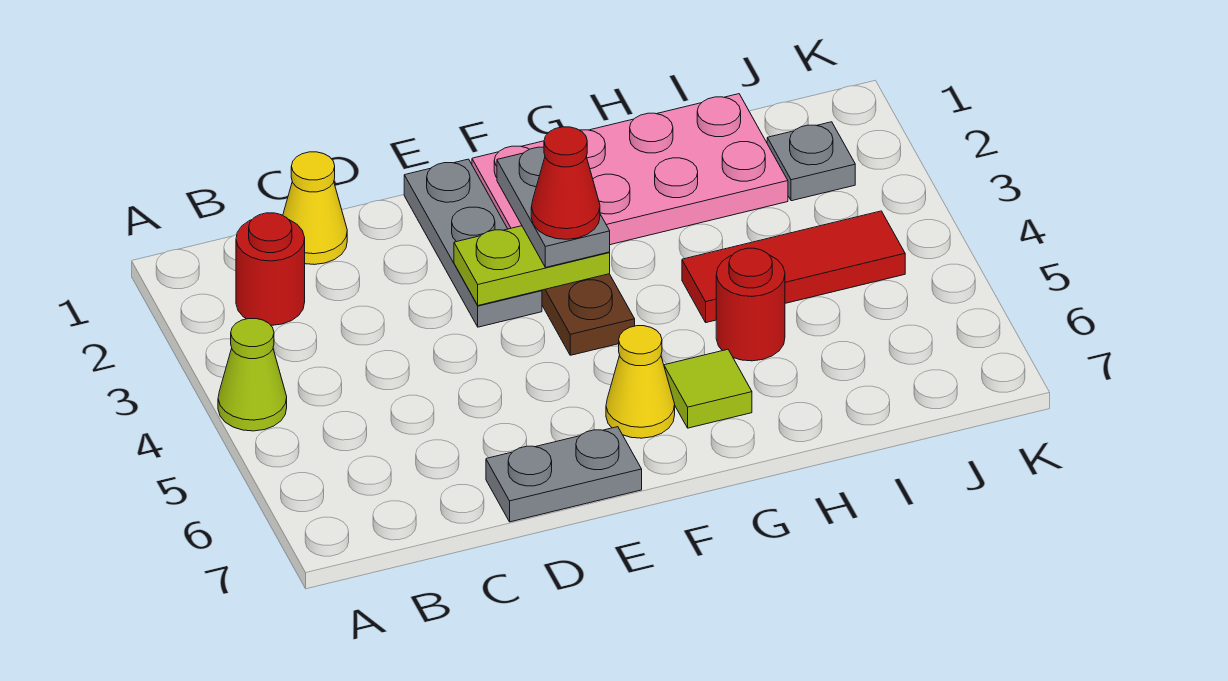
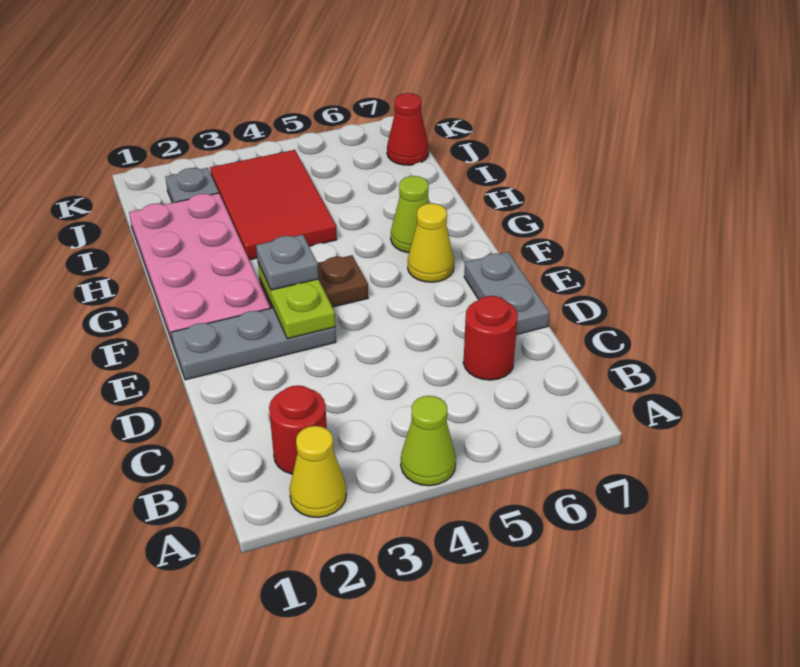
yellow 1x1 cone [283,152,347,265] -> yellow 1x1 cone moved to [289,426,346,517]
grey 1x2 plate [497,147,610,267] -> grey 1x1 plate [256,235,319,290]
red 1x1 cone [531,127,600,239] -> red 1x1 cone moved to [387,93,429,165]
lime 1x1 tile [664,349,752,428] -> lime 1x1 cone [391,176,430,253]
red 1x3 tile [682,211,905,323] -> red 2x3 tile [210,150,337,260]
red 1x1 round brick [716,248,785,361] -> red 1x1 round brick moved to [463,296,518,380]

